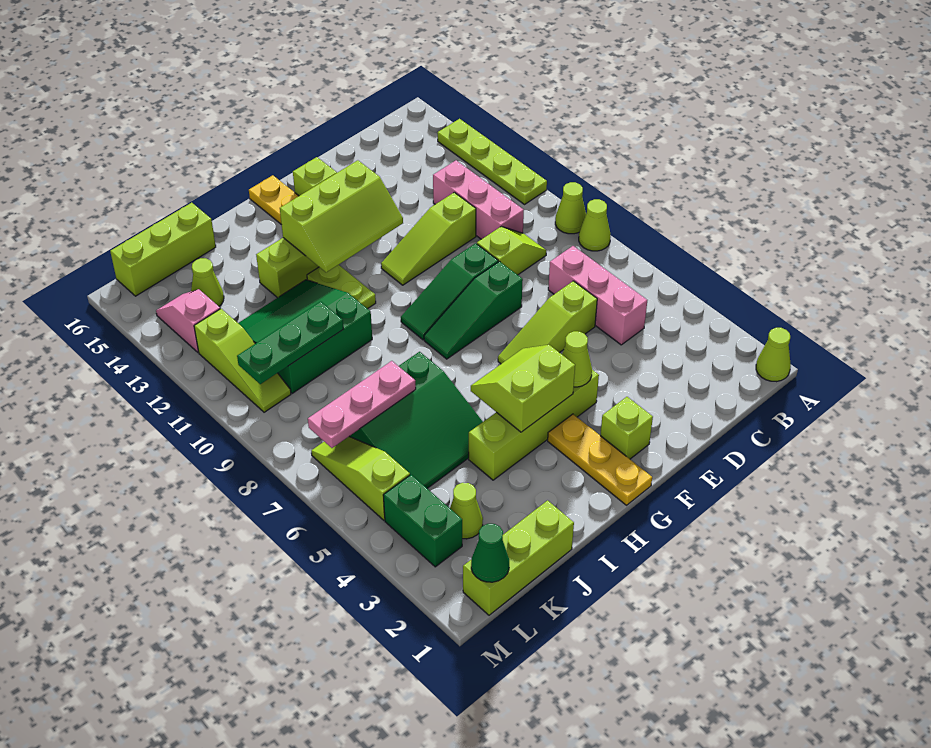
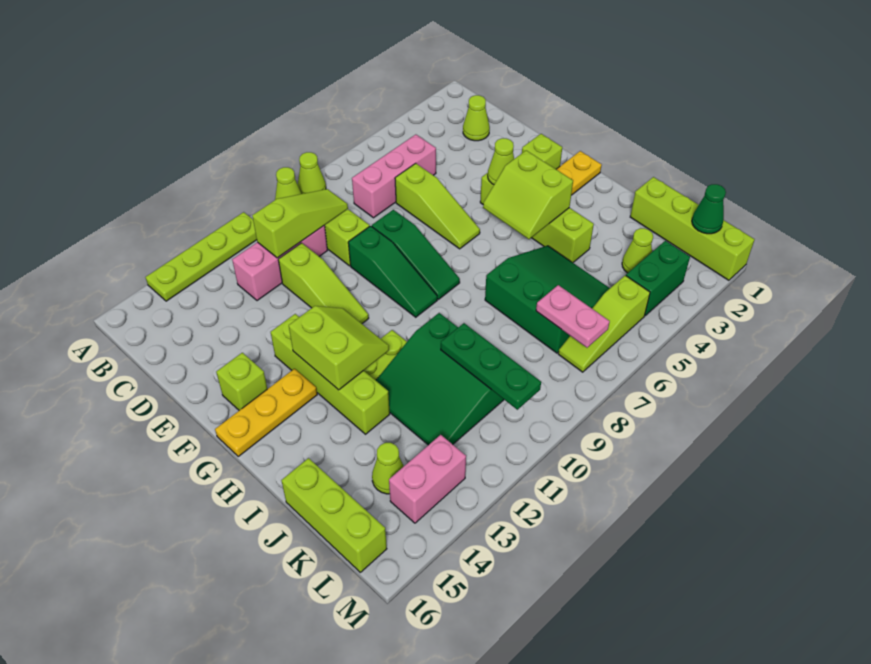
lime 1x1 cone [756,328,791,382] -> lime 1x1 cone moved to [463,95,490,141]
lime 2x3 slope [280,160,403,272] -> lime 2x2 slope [289,306,389,390]
lime 1x3 brick [463,501,574,615] -> lime 1x4 brick [630,177,755,280]
pink 1x3 plate [308,361,416,448] -> pink 1x2 plate [536,285,610,348]
lime 1x3 slope [194,309,291,412] -> lime 1x3 slope moved to [252,189,348,258]
pink 1x2 slope [156,289,220,352] -> pink 1x2 brick [389,435,466,523]

